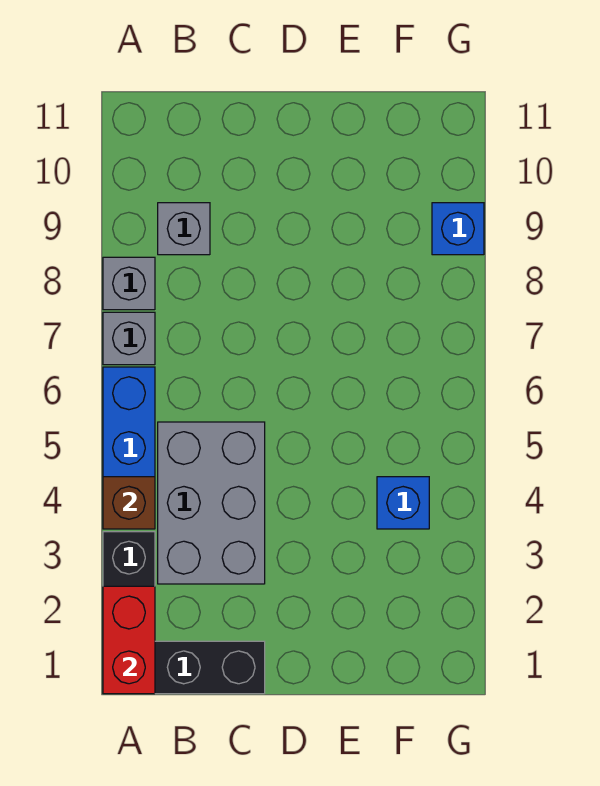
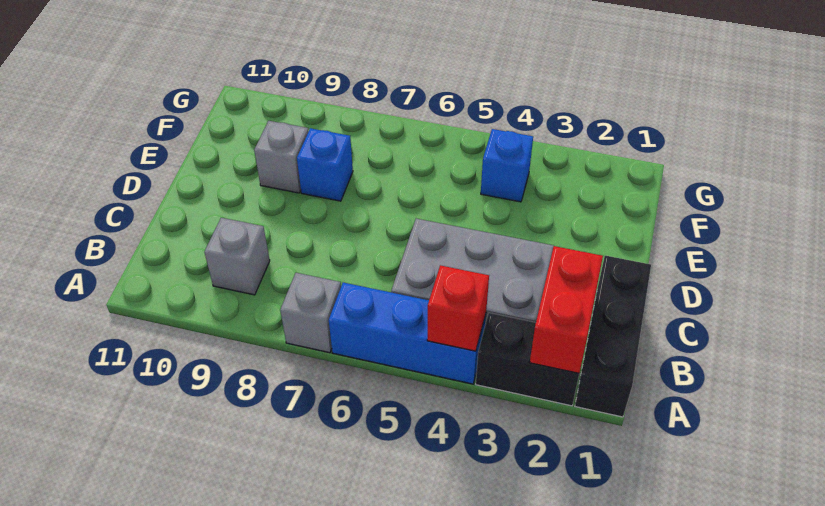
red 1x2 brick [103,586,155,694] -> red 1x2 brick turned to [530,246,603,373]
brown 1x1 brick [103,477,155,529] -> red 1x1 brick [427,265,489,351]
grey 1x1 brick [103,257,155,310] -> grey 1x1 brick moved to [254,121,308,193]
blue 1x1 brick [432,203,484,255] -> blue 1x1 brick moved to [297,128,353,201]

